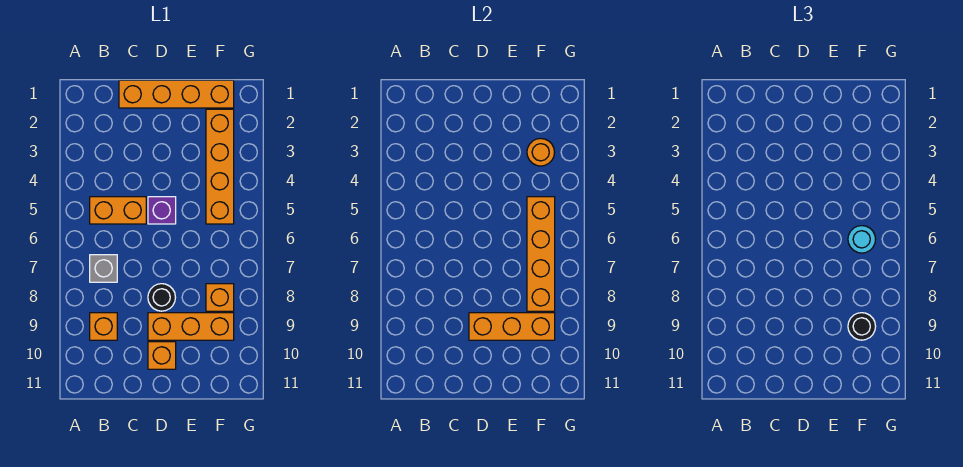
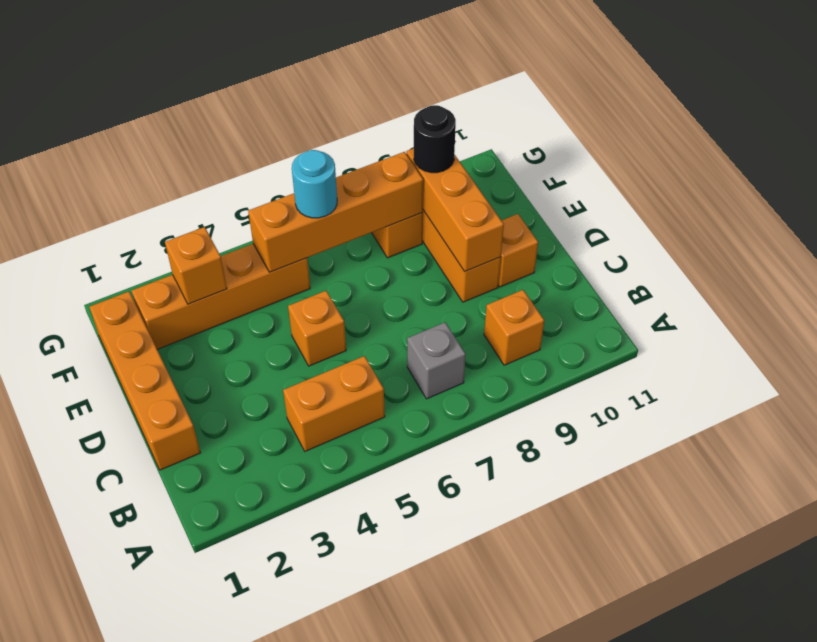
orange 1x2 brick [90,197,146,224] -> orange 1x2 brick turned to [283,356,385,451]
purple 1x1 brick [148,197,176,224] -> orange 1x1 brick [288,291,346,366]
black 1x1 round brick [148,284,175,311] -> none
orange 1x1 round brick [527,138,555,166] -> orange 1x1 brick [165,227,227,304]

